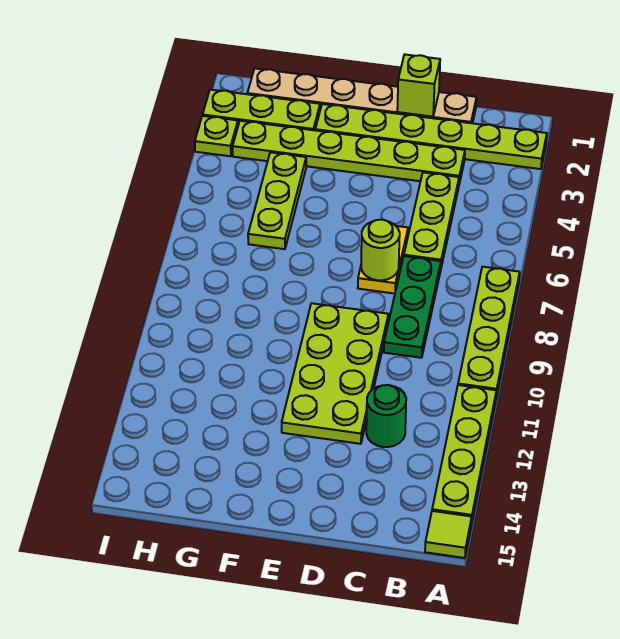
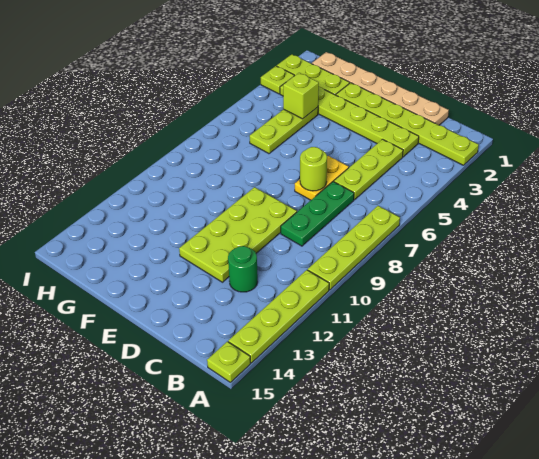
lime 1x1 tile [425,511,472,558] -> lime 1x1 plate [207,341,251,382]
lime 1x1 brick [397,54,440,117] -> lime 1x1 brick moved to [283,73,319,119]

